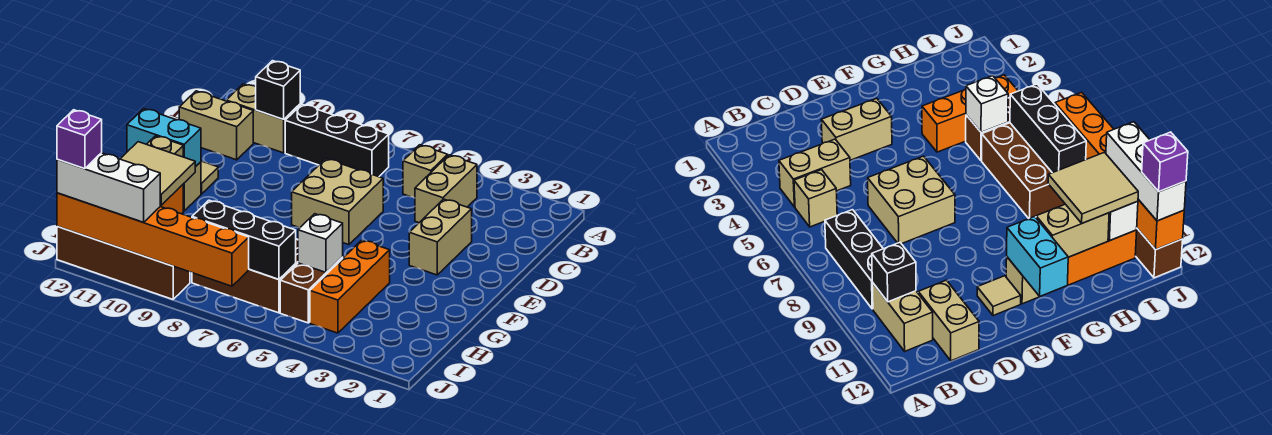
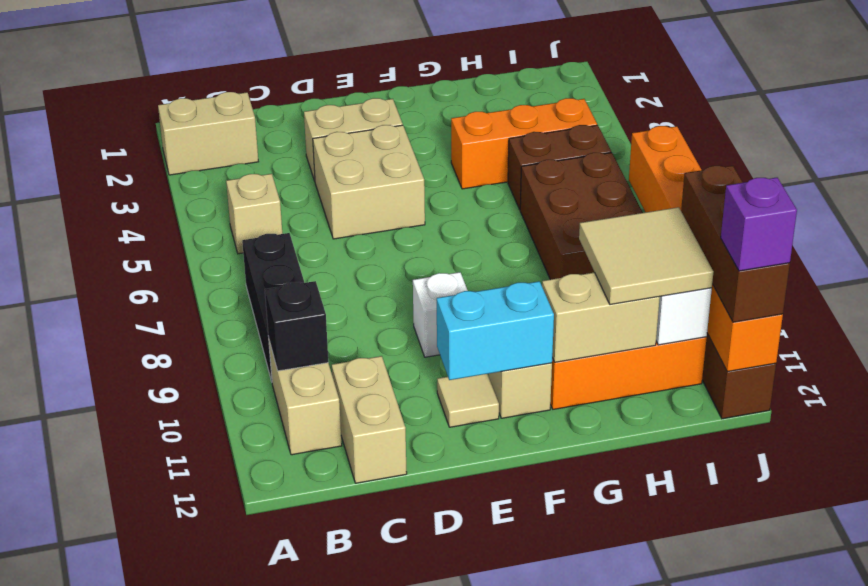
tan 1x2 brick [415,155,477,223] -> tan 1x2 brick moved to [158,92,258,175]
tan 2x2 brick [292,159,383,245] -> tan 2x2 brick moved to [313,125,425,239]
cyan 1x2 brick [127,109,201,167] -> cyan 1x2 brick turned to [437,281,554,380]
white 1x1 brick [298,214,343,272] -> white 1x1 brick moved to [413,272,468,357]
black 1x3 brick [192,200,296,279] -> none
white 1x3 brick [57,153,160,222] -> brown 1x3 brick [681,166,790,322]

